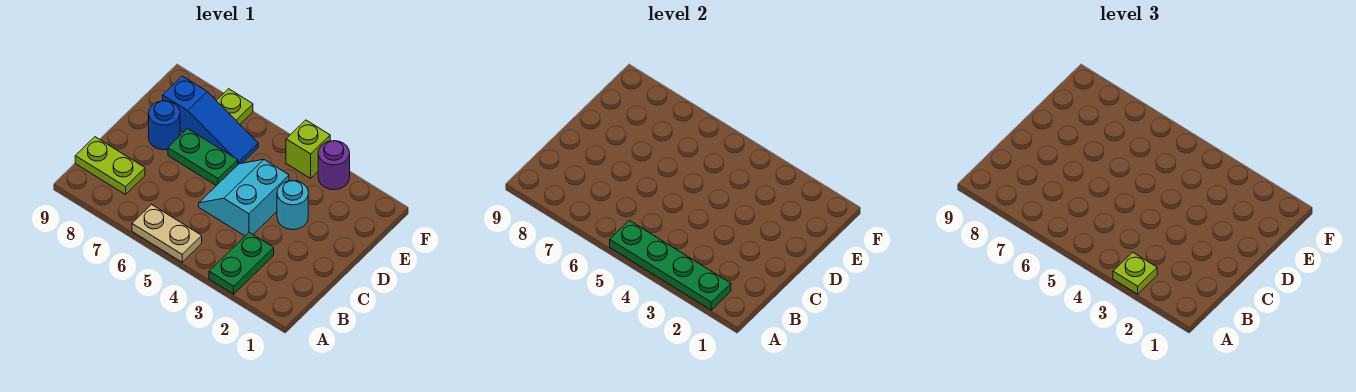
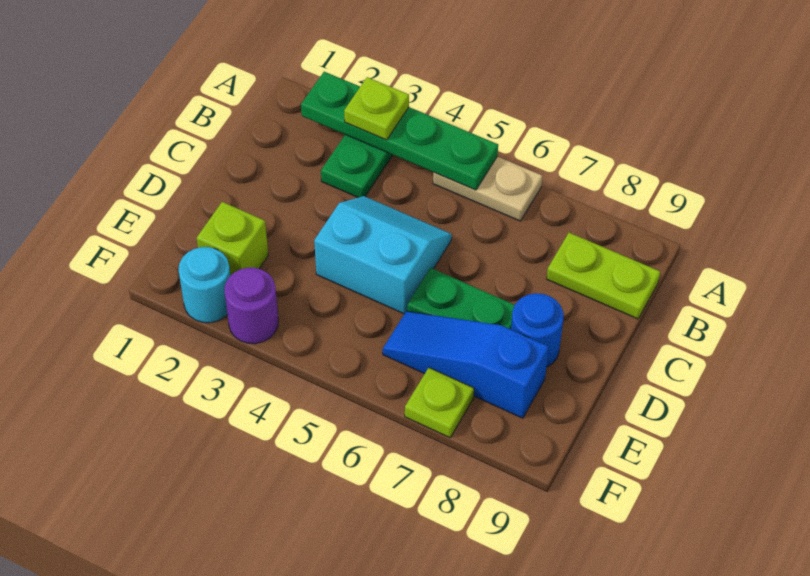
cyan 2x2 slope [199,159,289,236] -> cyan 2x2 slope turned to [314,196,452,314]
cyan 1x1 round brick [277,181,308,230] -> cyan 1x1 round brick moved to [179,247,230,323]
lime 1x1 brick [286,120,330,178] -> lime 1x1 brick moved to [197,202,268,276]

